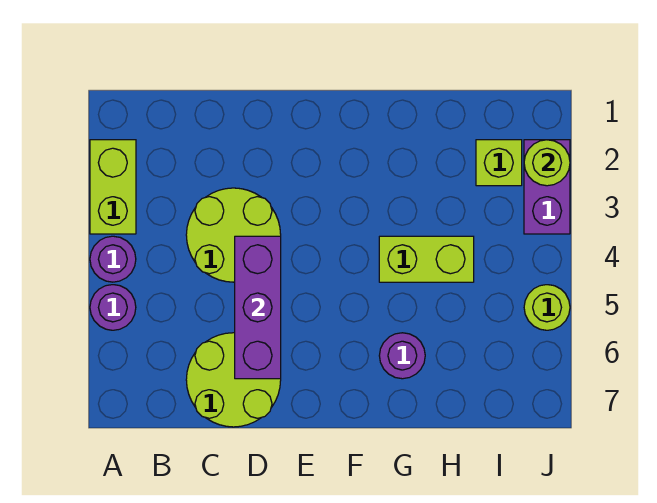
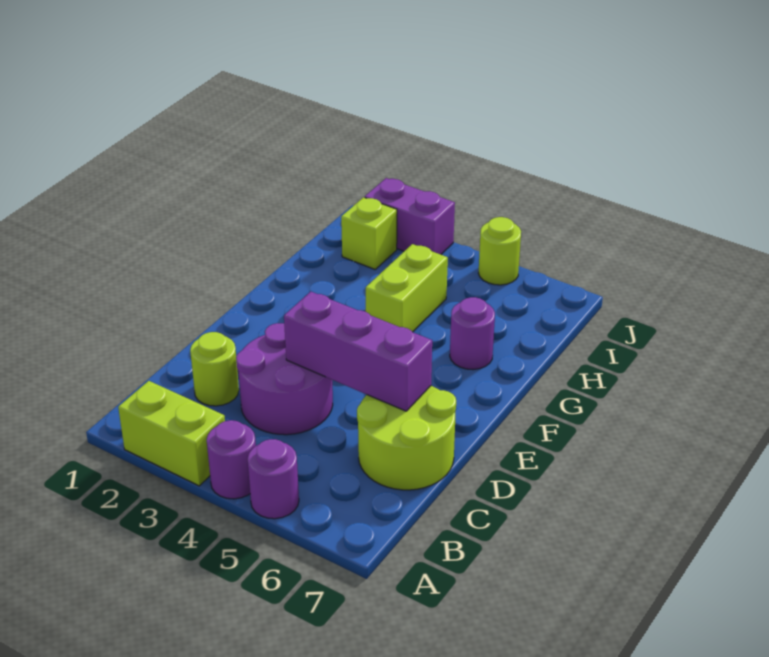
lime 2x2 round brick [186,188,281,282] -> purple 2x2 round brick [236,323,333,435]
lime 1x1 round brick [524,140,570,186] -> lime 1x1 round brick moved to [190,332,239,406]

